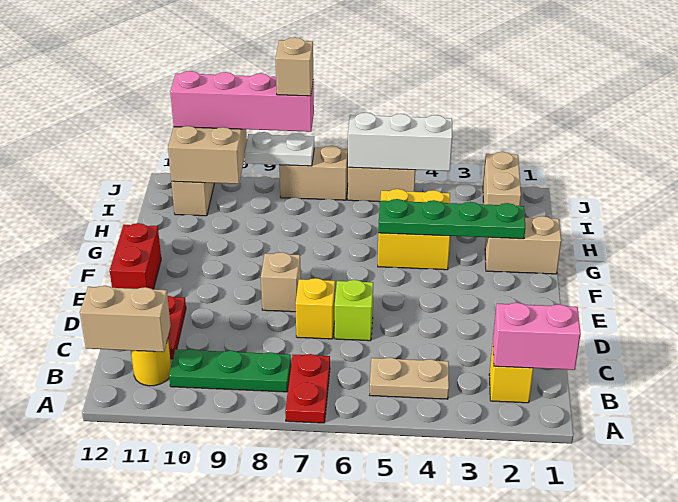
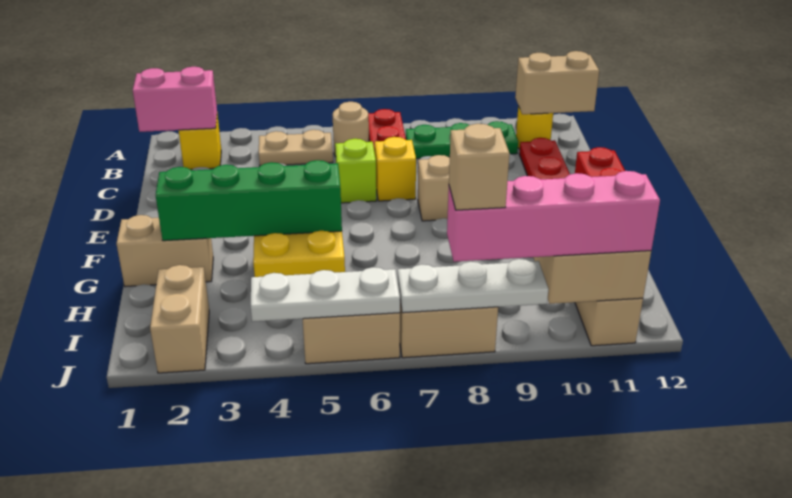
none -> tan 1x1 round brick [333,102,369,157]
green 1x4 plate [378,199,525,239] -> green 1x4 brick [156,160,342,241]
white 1x3 brick [348,113,452,171] -> white 1x3 plate [251,267,400,322]
white 1x2 plate [244,132,314,166] -> white 1x3 plate [398,259,548,313]

